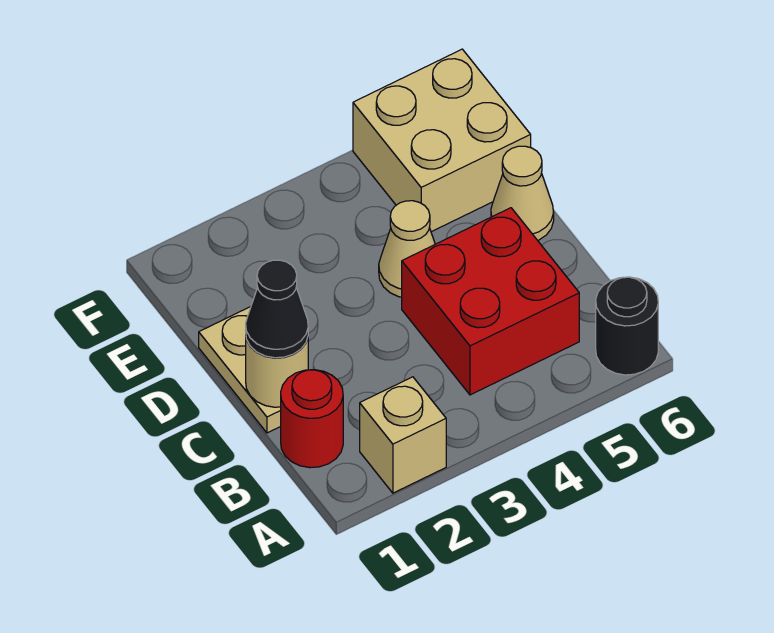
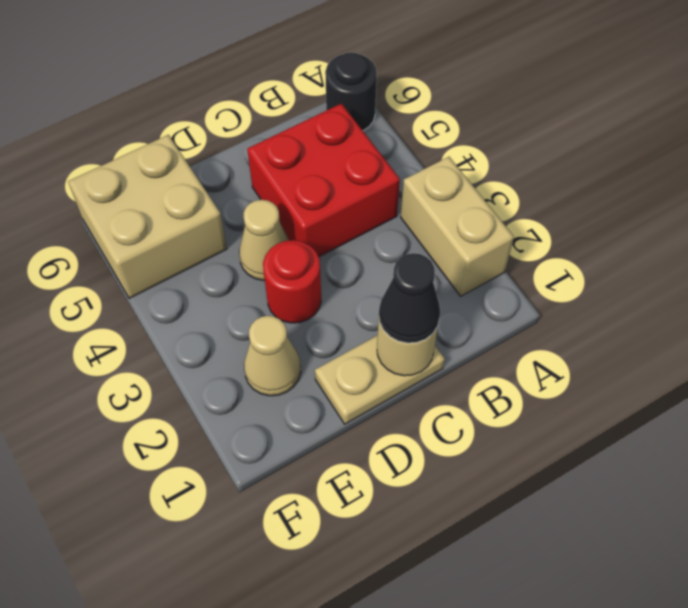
tan 1x1 brick [360,377,446,493] -> tan 1x2 brick [401,157,514,296]
red 1x1 round brick [281,370,343,468] -> red 1x1 round brick moved to [263,240,321,323]
tan 1x1 cone [491,146,554,240] -> tan 1x1 cone moved to [244,316,301,396]

